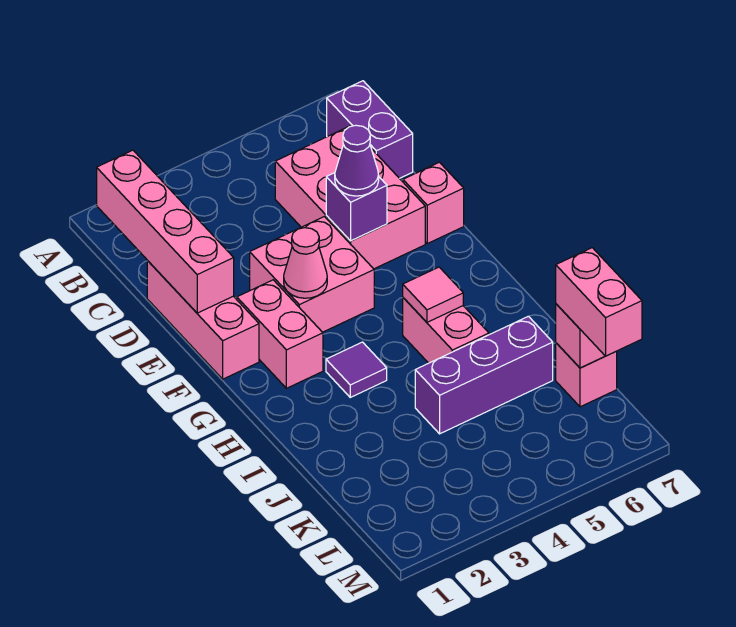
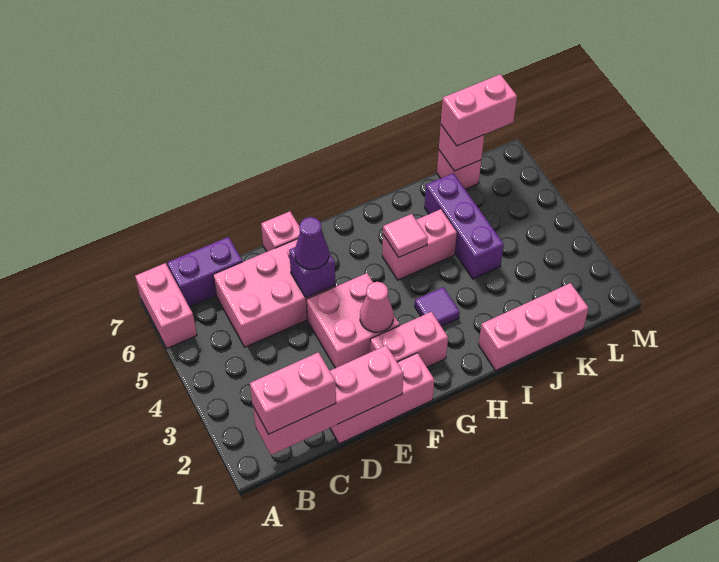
none -> pink 1x2 brick [135,263,197,348]
none -> pink 1x2 brick [250,352,336,434]
none -> pink 1x3 brick [479,283,589,370]

